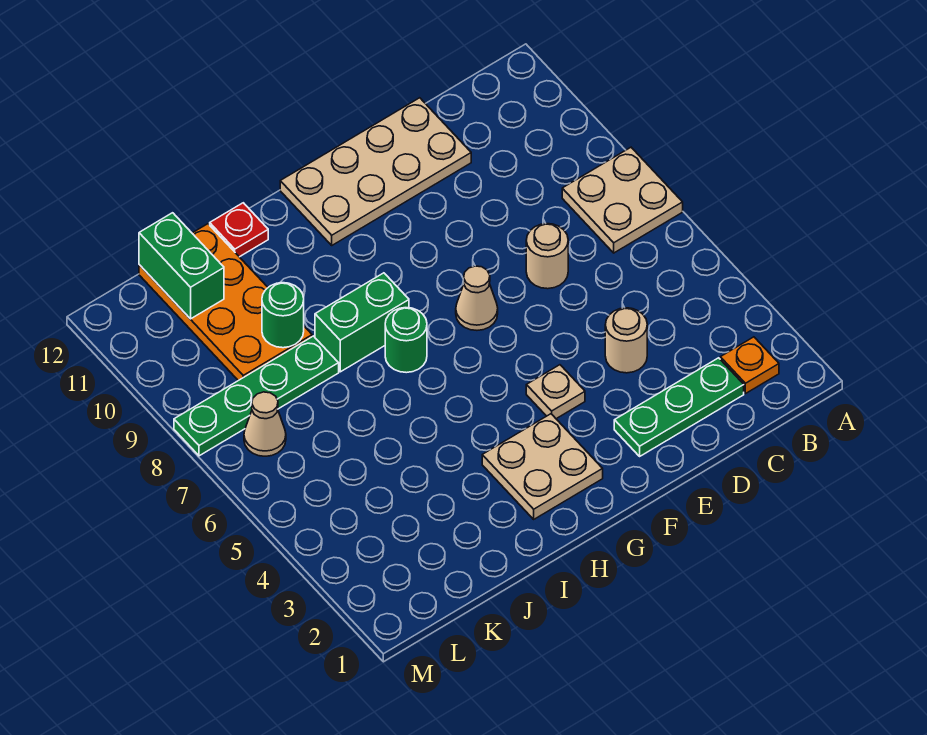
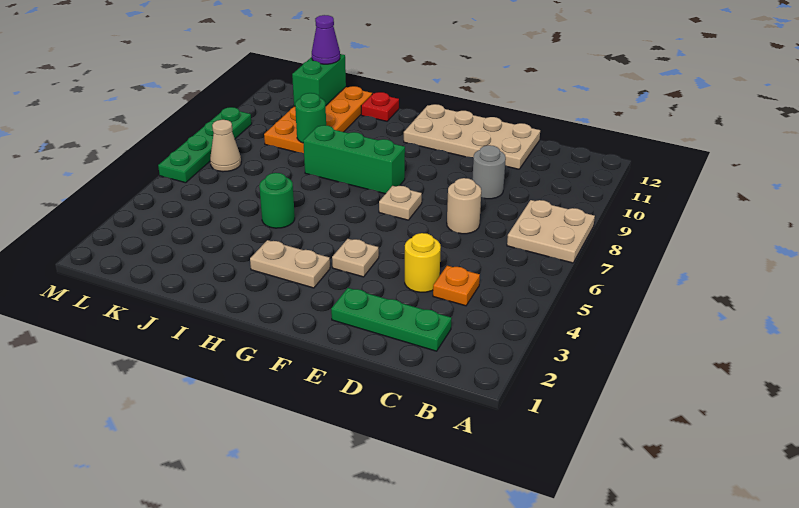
orange 1x1 plate [720,337,779,394] -> orange 1x1 plate moved to [433,266,480,306]
tan 1x1 round brick [605,308,647,373] -> yellow 1x1 round brick [405,233,441,292]
none -> grey 1x1 round brick [472,145,506,199]
tan 1x1 cone [456,266,498,330] -> tan 1x1 plate [379,186,422,220]
tan 2x2 plate [482,414,603,519] -> tan 1x2 plate [250,240,330,288]
green 1x1 round brick [385,308,427,373] -> green 1x1 round brick moved to [259,173,295,228]
green 1x2 brick [315,273,409,372] -> green 1x3 brick [303,125,405,194]
green 1x4 plate [174,336,339,456] -> green 1x4 plate turned to [158,107,252,183]
none -> purple 1x1 cone [312,15,340,64]

